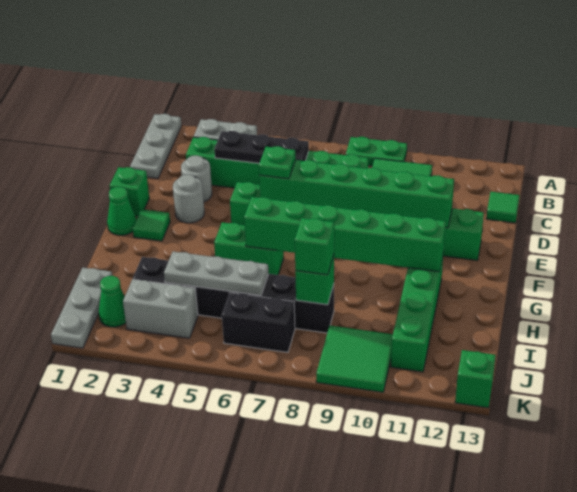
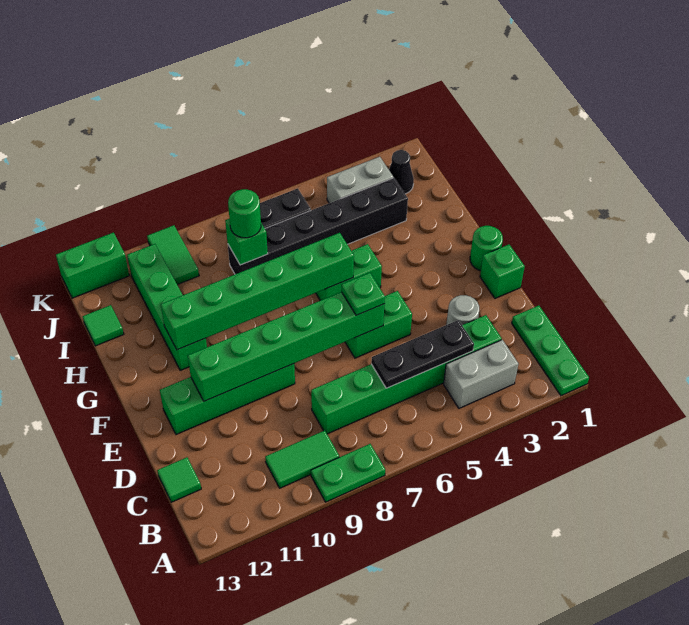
grey 1x3 plate [130,114,181,178] -> green 1x3 plate [512,306,589,396]
grey 1x1 round brick [173,175,204,223] -> none
green 1x1 cone [107,187,136,235] -> green 1x1 round brick [470,226,503,271]
green 1x1 tile [133,209,170,241] -> green 1x1 tile moved to [83,305,124,346]
grey 1x3 plate [51,268,112,348] -> none
grey 1x3 plate [164,252,268,295] -> none
green 1x1 brick [295,218,334,275] -> green 1x1 round brick [228,189,261,238]
green 1x1 cone [98,276,126,327] -> black 1x1 cone [389,150,414,194]
green 2x2 tile [316,326,393,392] -> green 1x2 tile [147,225,199,285]
green 1x1 brick [455,350,496,408] -> green 1x2 brick [56,233,129,298]

